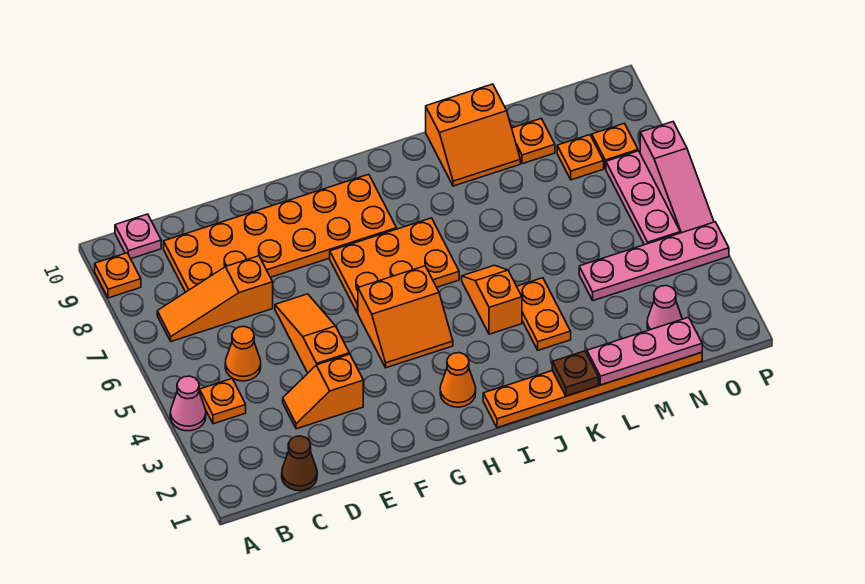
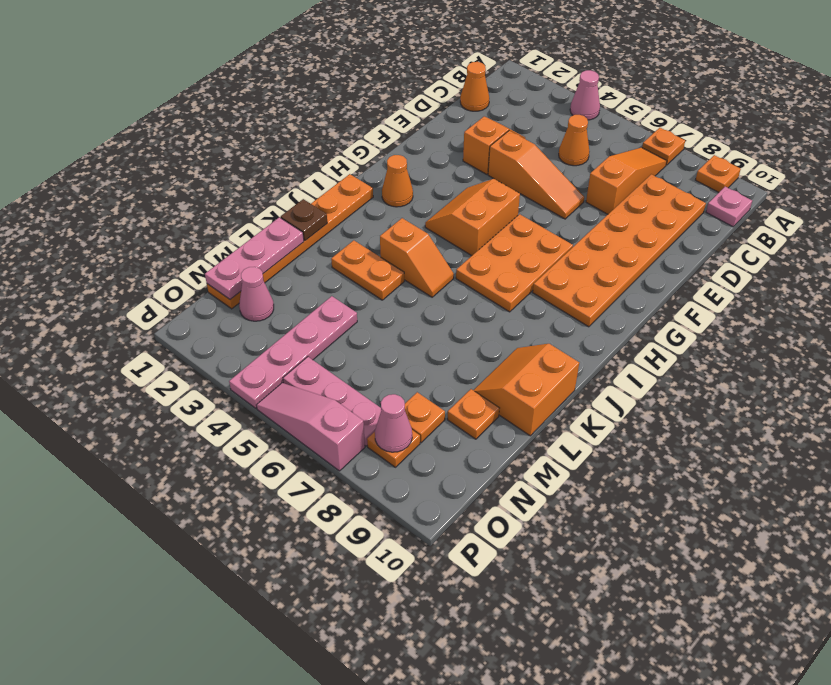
orange 1x1 plate [200,379,246,424] -> orange 1x1 plate moved to [642,128,685,165]
brown 1x1 cone [282,436,317,491] -> orange 1x1 cone [460,62,489,111]
none -> pink 1x1 cone [375,394,412,452]

